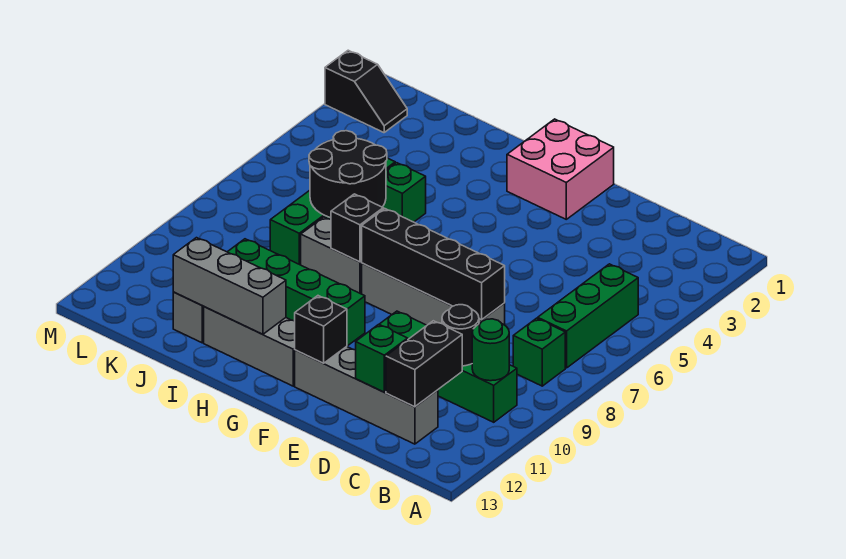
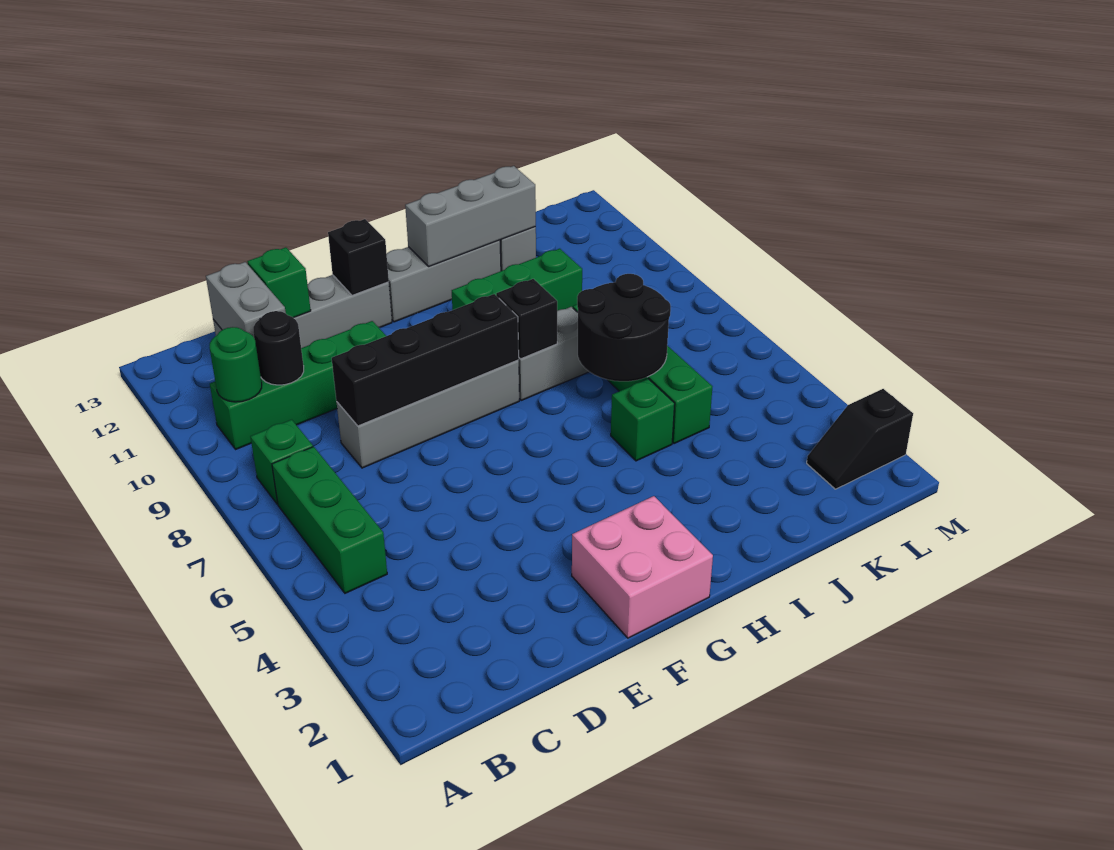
black 1x2 brick [386,321,462,407] -> grey 1x2 brick [206,262,286,337]
green 1x4 brick [228,239,365,346] -> green 1x3 brick [452,249,582,311]

